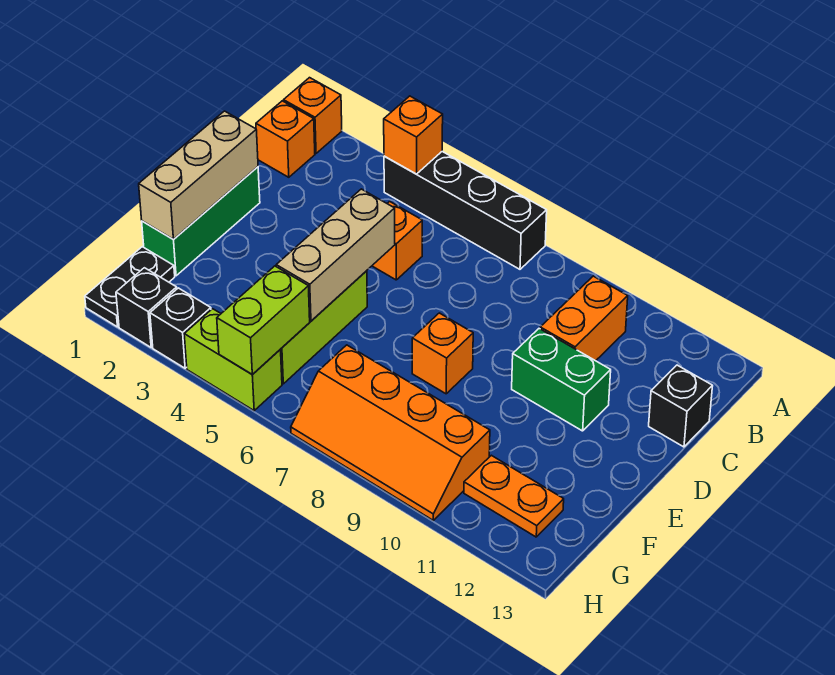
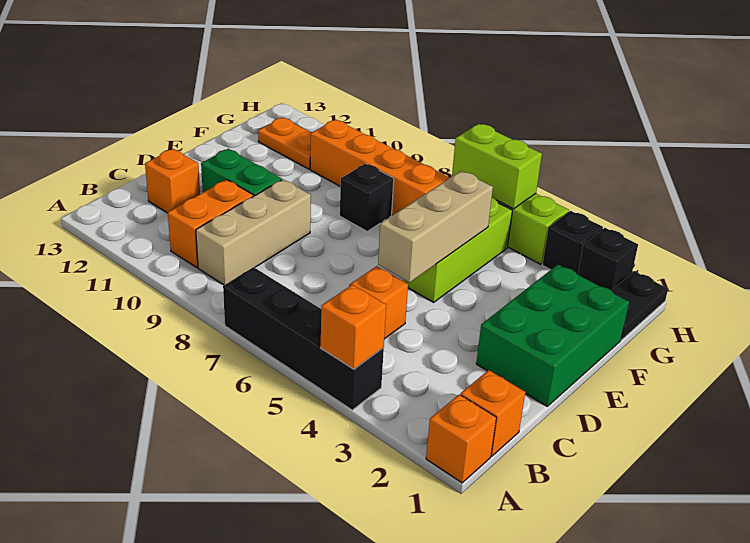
black 1x1 brick [649,365,712,447] -> black 1x1 brick moved to [340,163,394,231]
green 1x3 brick [142,167,260,276] -> green 2x3 brick [476,265,629,406]
tan 1x3 brick [139,111,258,239] -> tan 1x3 brick moved to [196,179,311,285]
orange 1x1 brick [412,313,473,394] -> orange 1x1 brick moved to [145,149,200,213]
lime 1x2 brick [217,266,310,374] -> lime 1x2 brick turned to [452,124,542,209]

